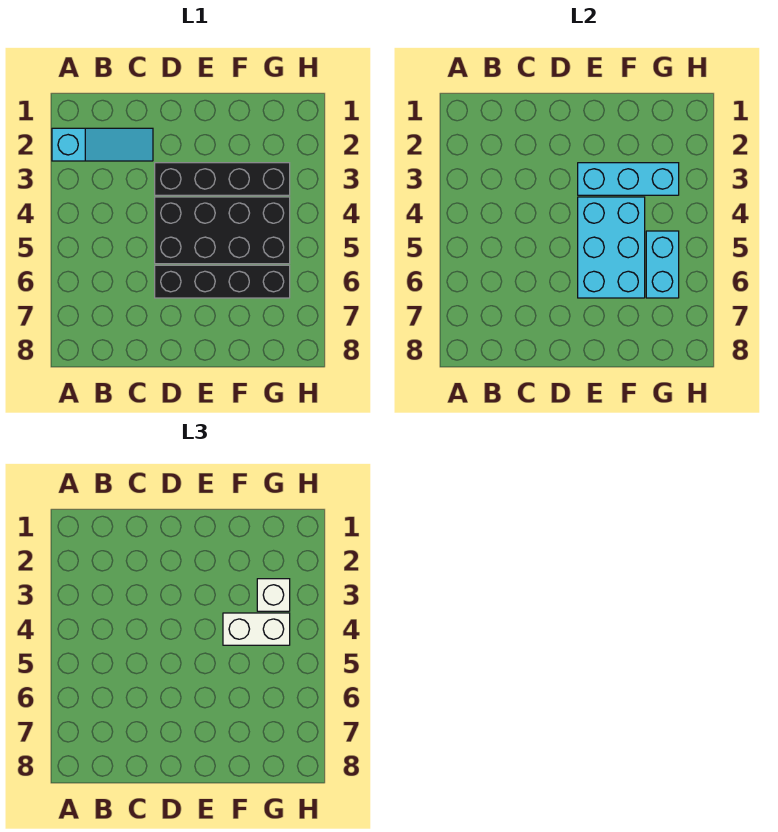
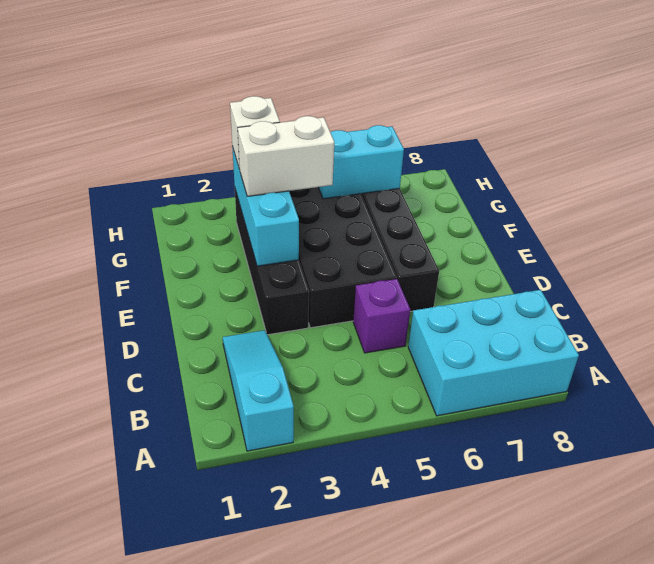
none -> purple 1x1 brick [353,279,410,353]
cyan 2x3 brick [578,197,645,298] -> cyan 2x3 brick moved to [408,290,579,416]
white 1x2 brick [223,613,290,645] -> white 1x2 brick turned to [238,116,334,196]

